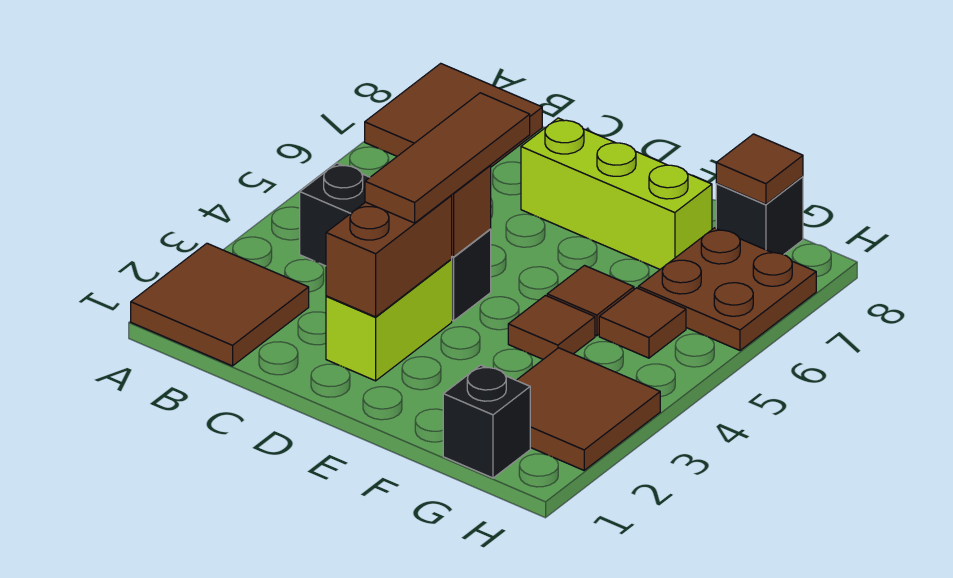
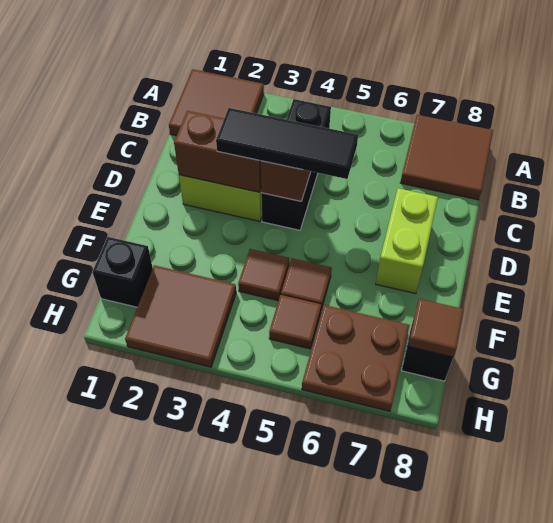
brown 1x3 tile [365,93,530,223] -> black 1x3 tile [216,108,358,179]
lime 1x3 brick [521,118,712,269] -> lime 1x2 brick [376,188,438,294]

